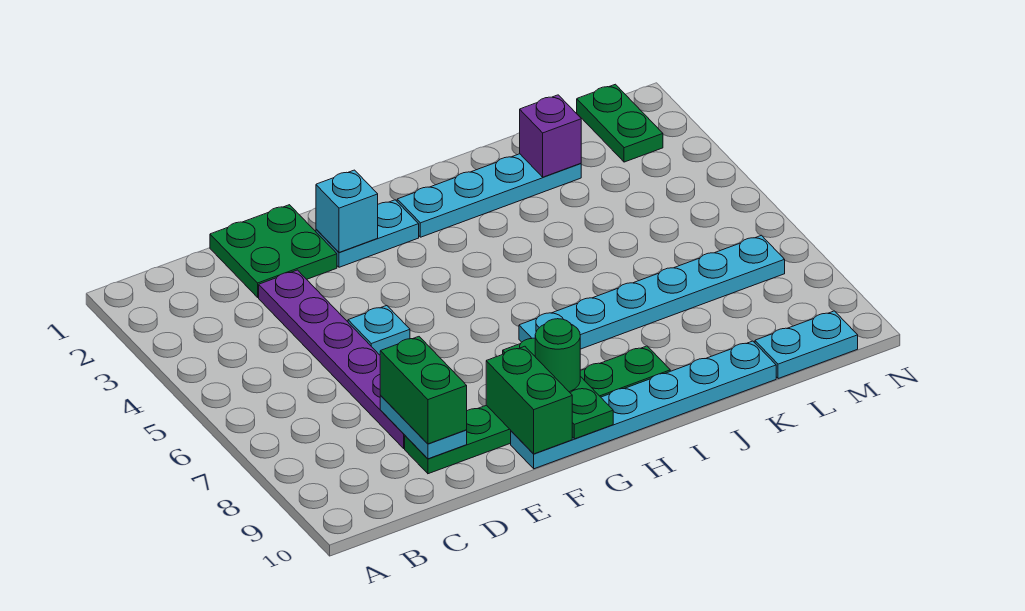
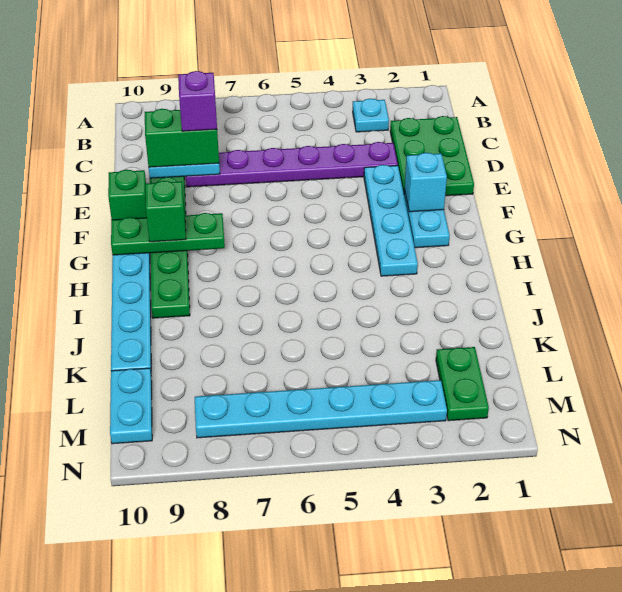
green 2x2 plate [210,205,337,297] -> green 2x3 plate [390,116,474,196]
cyan 1x1 plate [348,306,410,355] -> cyan 1x1 plate moved to [353,99,389,132]
green 1x2 brick [486,346,572,454] -> green 1x1 brick [108,170,147,220]
green 1x1 round brick [535,319,580,392] -> green 1x1 brick [145,181,186,242]
cyan 1x4 plate [397,154,581,237] -> cyan 1x4 plate moved to [364,165,418,276]
cyan 1x6 plate [519,235,785,349] -> cyan 1x6 plate turned to [195,380,447,438]
purple 1x1 brick [520,95,581,177] -> purple 1x1 brick moved to [178,71,217,131]
green 1x2 plate [577,84,663,162] -> green 1x2 plate turned to [436,347,489,421]

